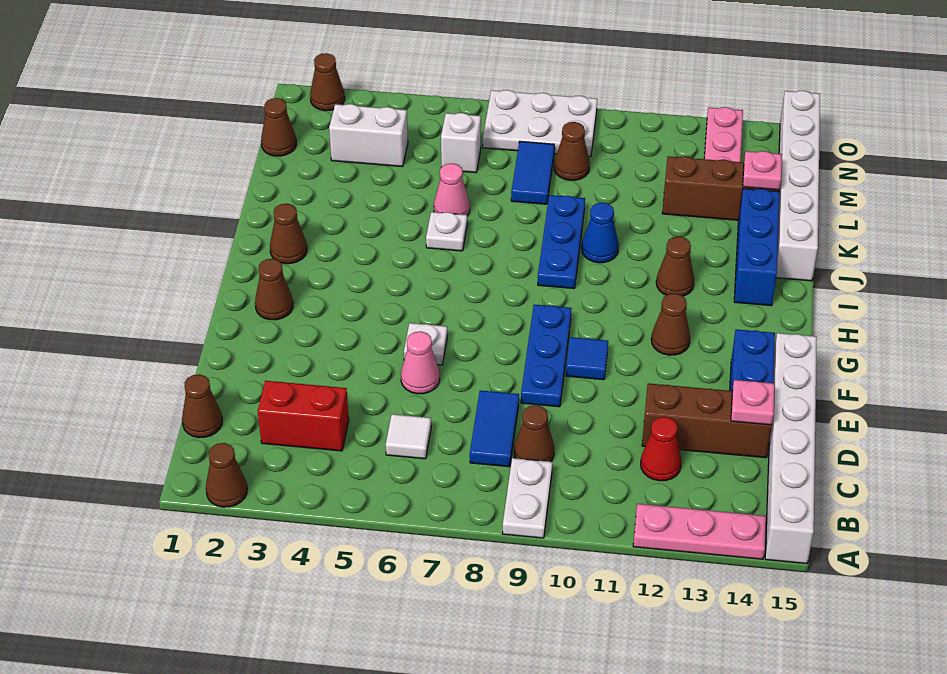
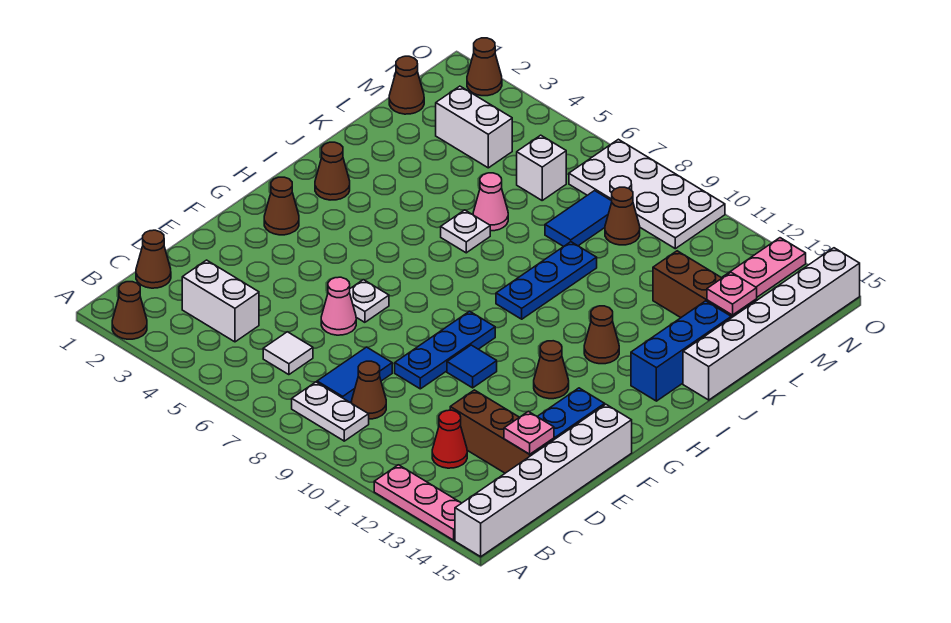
white 1x2 plate [503,458,552,538] -> white 1x2 plate turned to [292,382,369,441]
red 1x2 brick [258,381,349,451] -> white 1x2 brick [182,260,259,342]
blue 1x1 cone [582,203,619,263] -> none
white 2x3 plate [483,90,597,157] -> white 2x4 plate [569,139,725,249]

